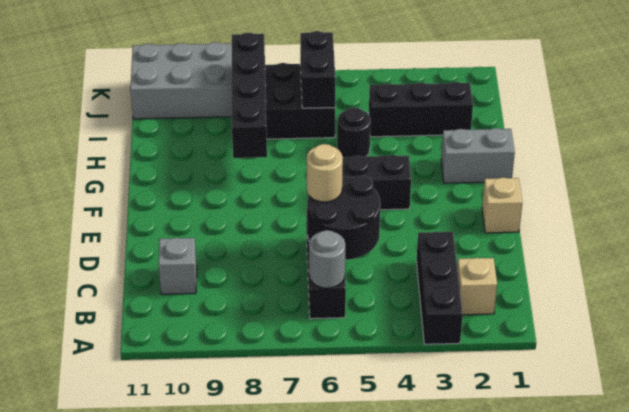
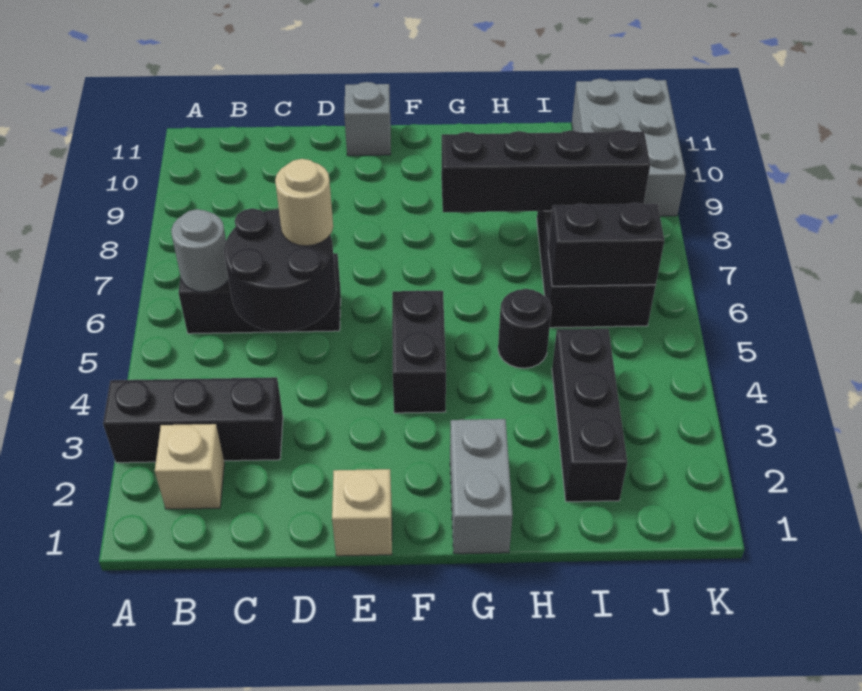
grey 1x1 brick [158,238,197,294] -> grey 1x1 brick moved to [344,82,391,156]

